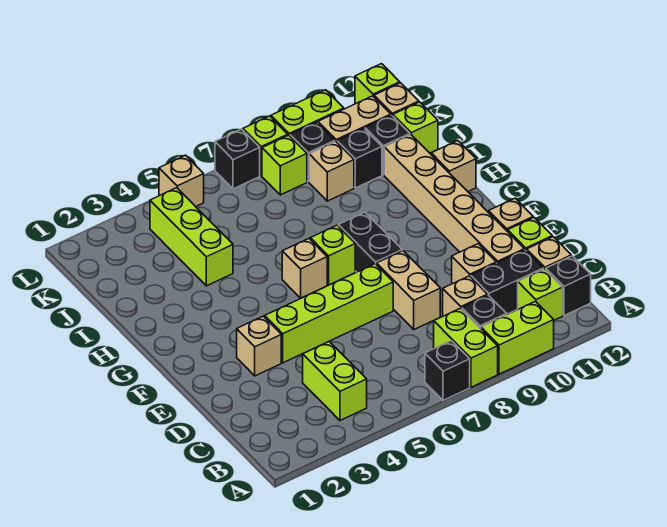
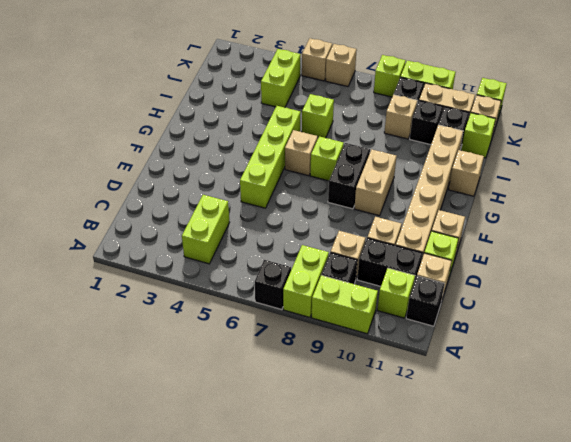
tan 1x2 brick [377,251,440,329] -> tan 1x2 brick moved to [354,149,397,216]
tan 1x1 brick [237,316,281,376] -> tan 1x1 brick moved to [325,44,357,87]
lime 1x4 brick [265,264,393,363] -> lime 1x4 brick turned to [240,106,301,208]
lime 1x3 brick [150,188,233,286] -> lime 1x2 brick [261,49,301,108]
lime 1x1 brick [262,135,307,195] -> lime 1x1 brick moved to [302,94,334,138]
black 1x1 brick [215,129,260,189] -> none

